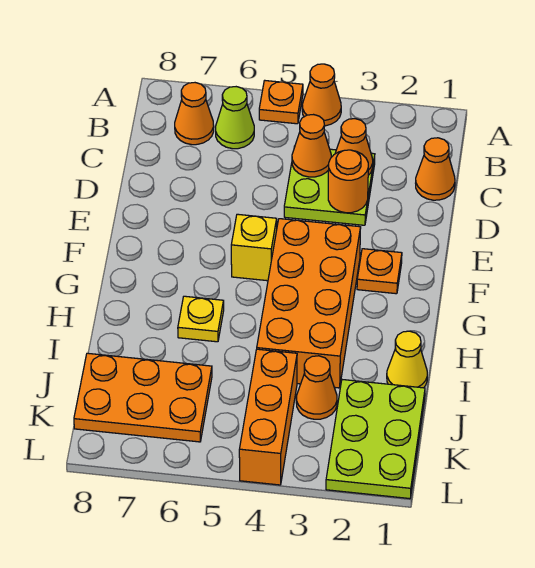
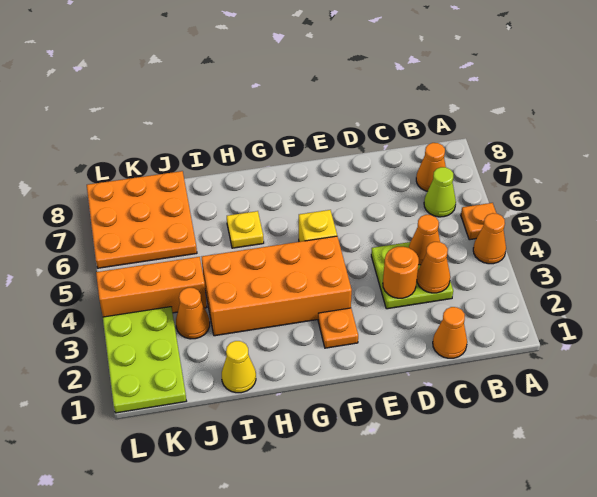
lime 2x3 plate [326,380,425,499] -> lime 2x3 plate turned to [103,307,186,413]
orange 2x3 plate [74,353,212,442] -> orange 3x3 plate [87,171,197,268]

